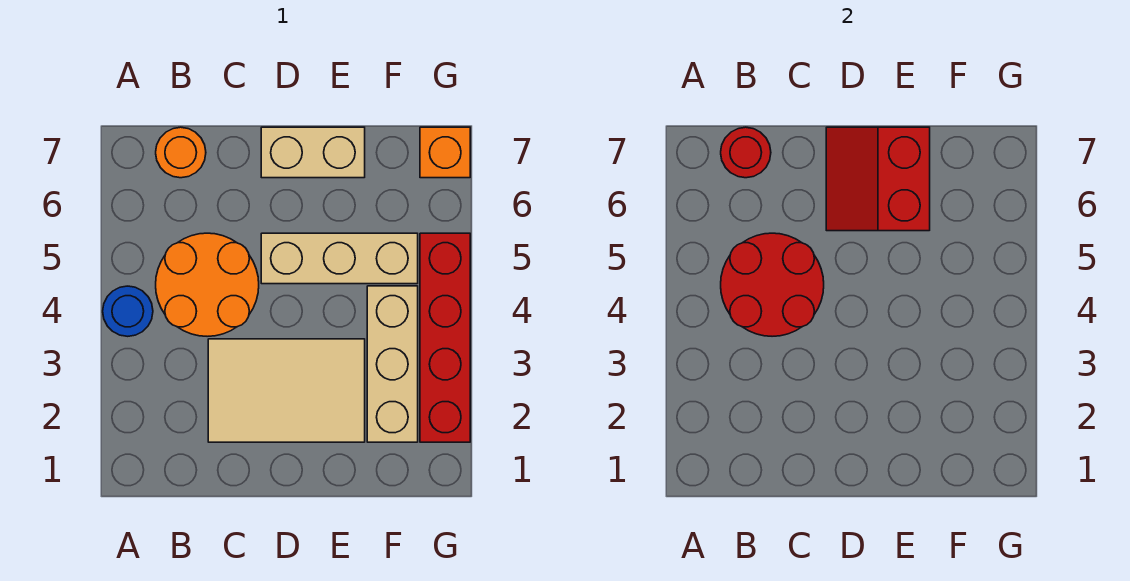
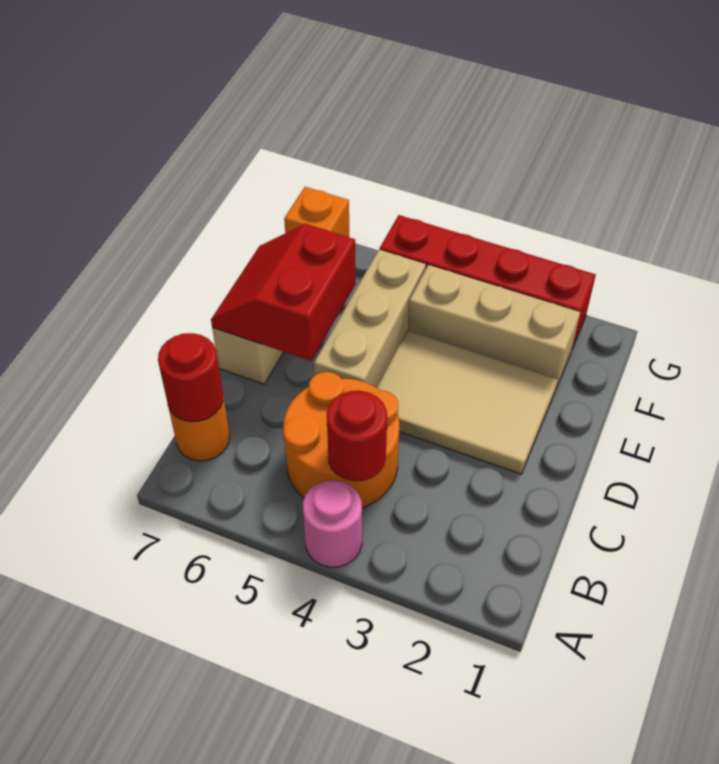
blue 1x1 round brick [103,286,153,336] -> pink 1x1 round brick [303,480,362,567]
red 2x2 round brick [721,233,824,336] -> red 1x1 round brick [327,391,387,481]
tan 2x3 tile [208,339,365,442] -> tan 2x3 tile turned to [377,330,558,474]
red 2x2 slope [826,127,930,231] -> red 2x2 slope turned to [211,224,356,361]

